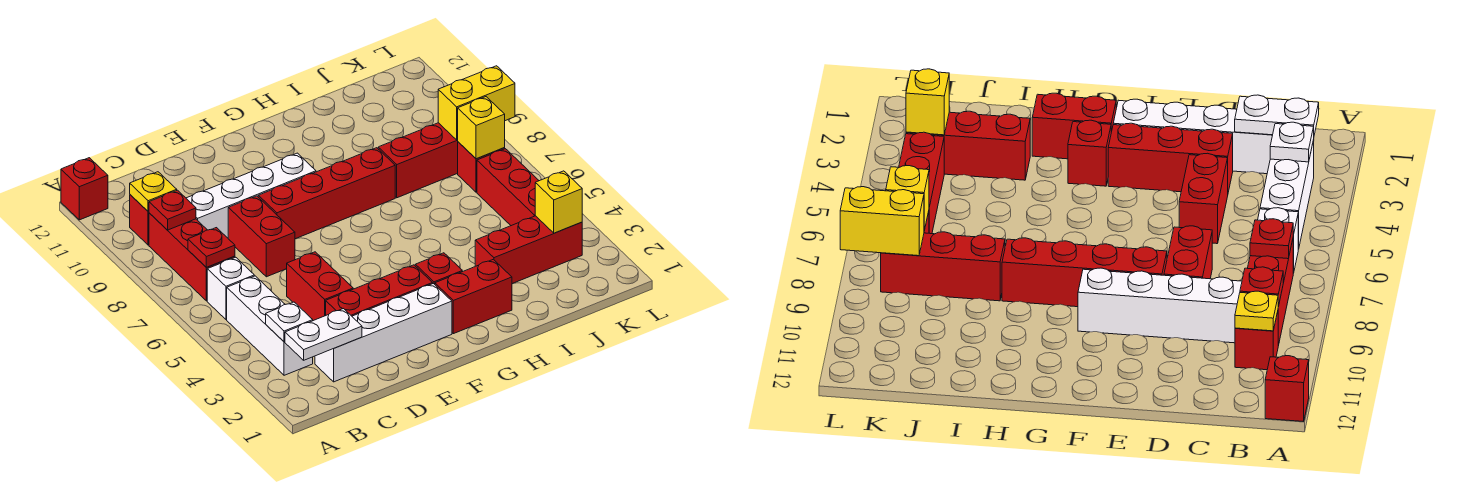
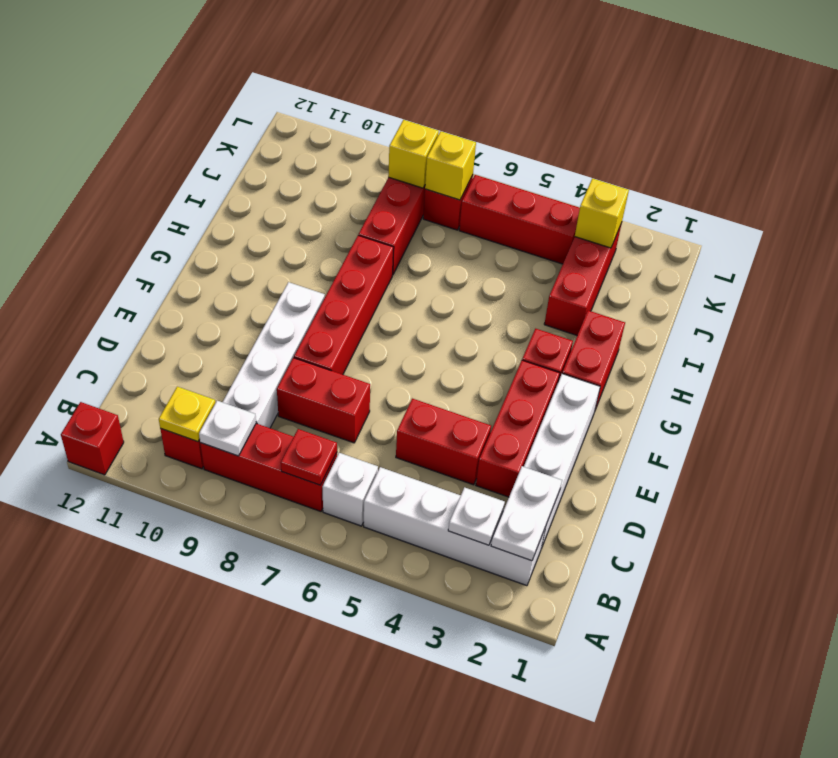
white 1x3 brick [227,276,313,375] -> white 1x4 brick [364,467,546,586]
red 1x1 plate [149,190,196,230] -> white 1x1 plate [199,401,256,456]
yellow 1x2 brick [438,66,515,140] -> yellow 1x1 brick [388,120,439,188]

